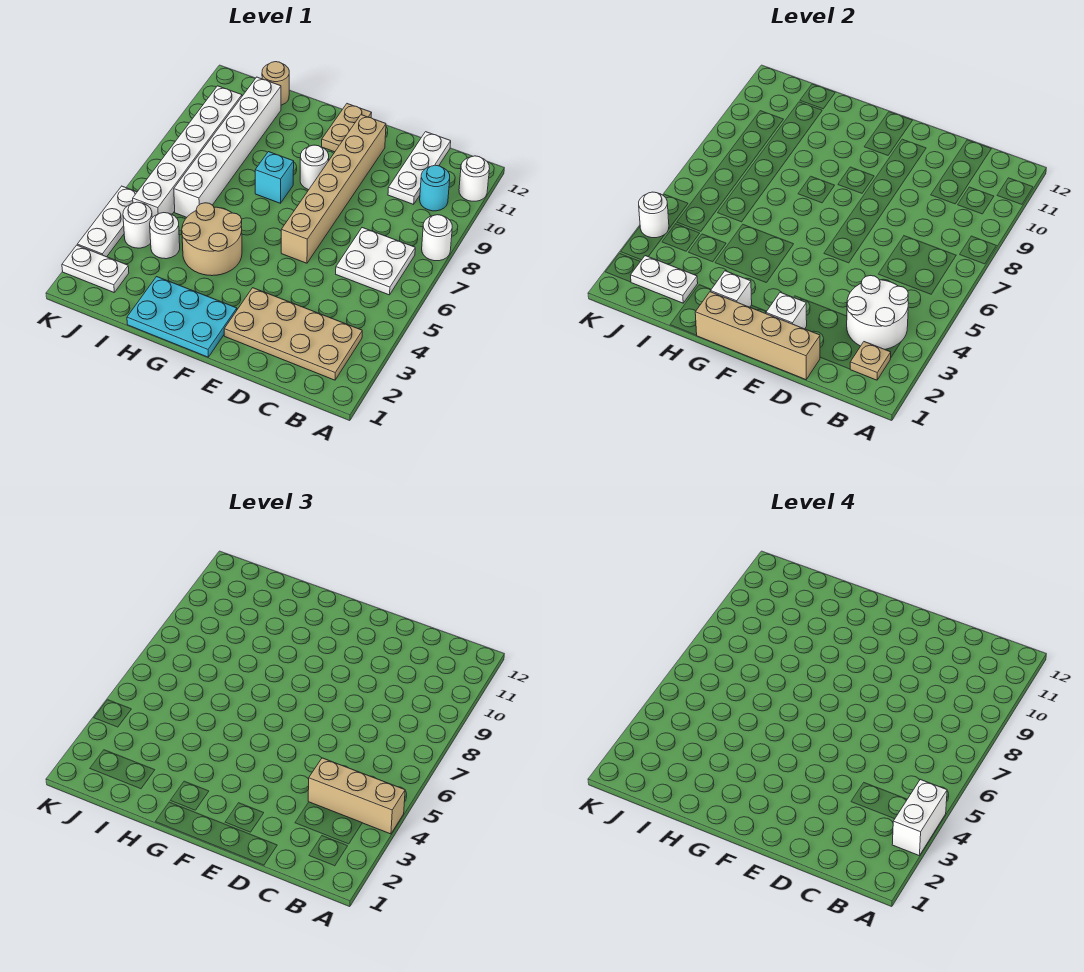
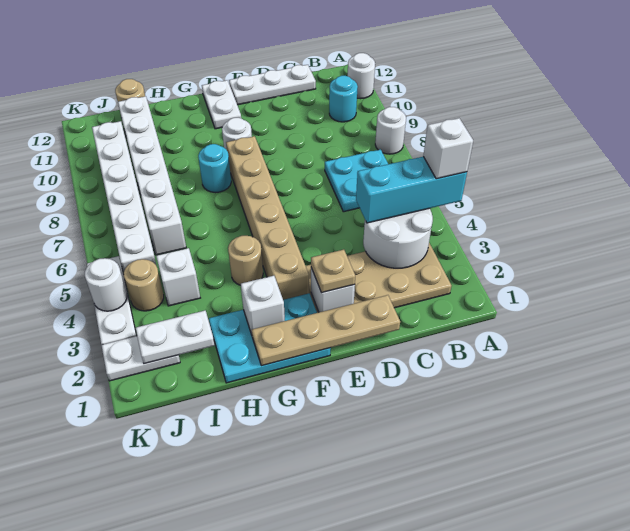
white 1x2 brick [892,779,947,856] -> white 1x1 brick [423,118,473,179]
tan 1x3 brick [308,758,405,834] -> cyan 1x3 brick [356,157,467,223]
tan 1x1 plate [850,342,891,380] -> tan 1x1 plate moved to [311,250,355,293]
white 2x2 plate [336,228,415,295] -> cyan 2x2 plate [325,150,388,212]
white 1x3 plate [388,132,451,204] -> white 1x3 plate turned to [229,65,316,105]
tan 1x4 brick [695,292,820,380] -> tan 1x4 plate [252,295,400,366]
tan 1x6 brick [281,115,386,263] -> tan 1x6 brick moved to [226,136,309,300]
tan 1x2 plate [322,104,371,152] -> white 1x2 plate [202,80,241,129]
tan 2x2 round brick [182,203,242,276] -> tan 1x1 round brick [228,236,263,285]
cyan 1x1 brick [255,152,294,203] -> cyan 1x1 round brick [198,144,231,193]
white 1x1 round brick [150,213,180,259] -> white 1x1 brick [156,248,200,306]
white 1x1 round brick [123,202,152,248] -> tan 1x1 round brick [124,259,164,311]

